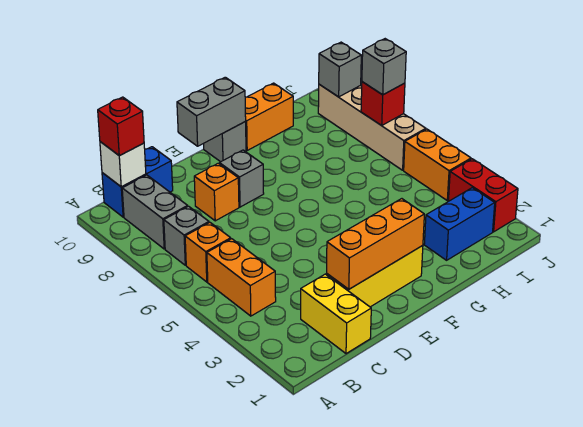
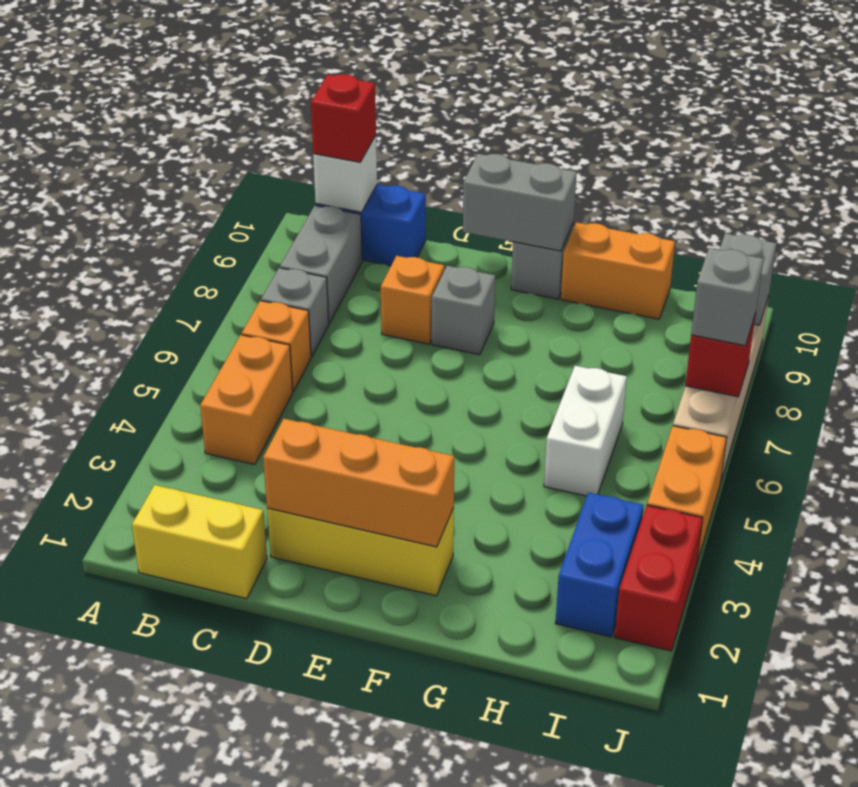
yellow 1x2 brick [301,274,371,354] -> yellow 1x2 brick turned to [132,485,267,599]
blue 1x2 brick [424,188,495,260] -> blue 1x2 brick turned to [555,492,644,637]
none -> white 1x2 brick [544,366,627,496]

